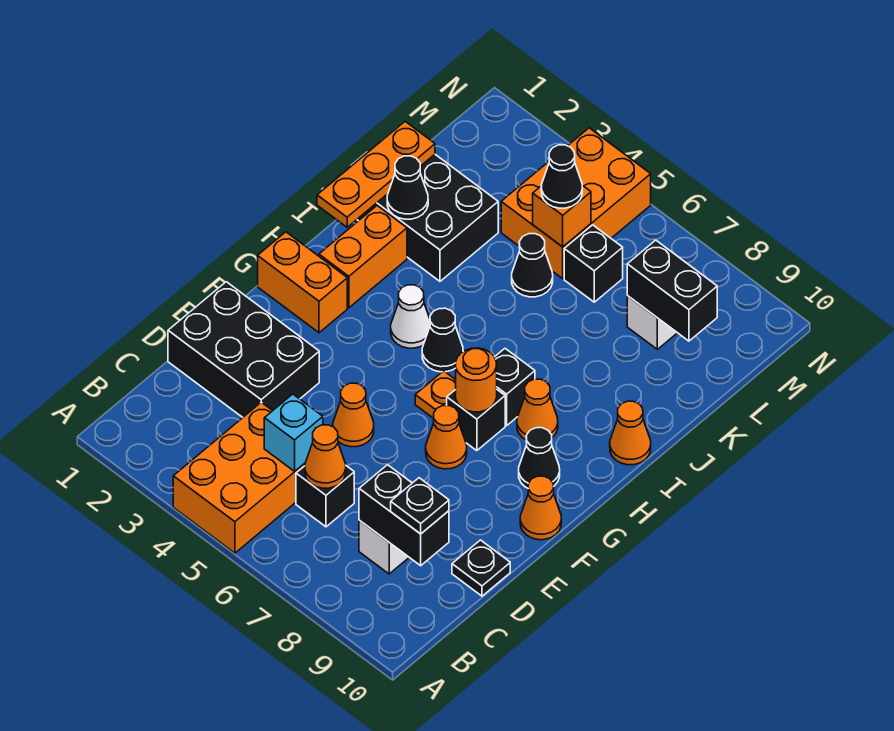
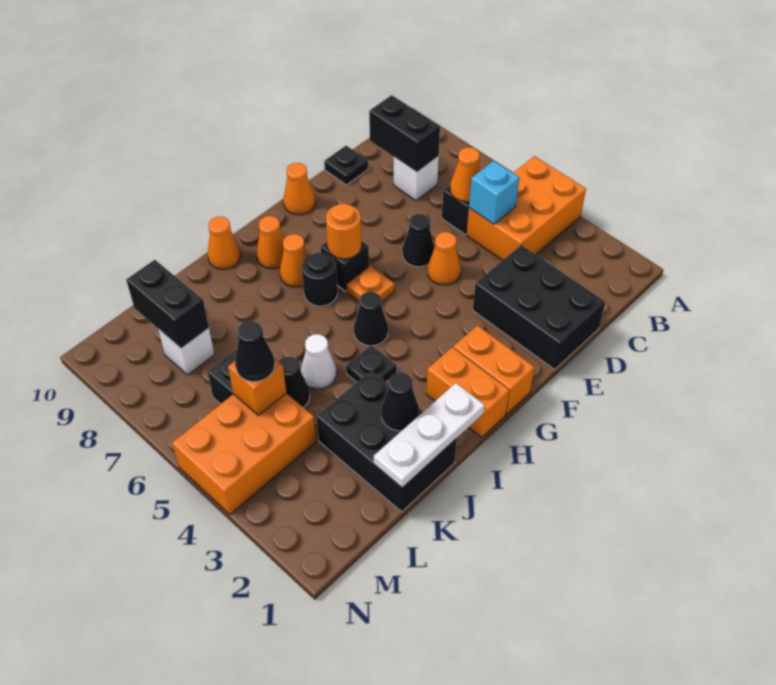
black 1x1 plate [391,478,449,534] -> black 1x1 plate moved to [346,345,397,382]
orange 1x1 cone [426,406,467,469] -> orange 1x1 cone moved to [256,216,284,269]
black 1x1 cone [519,428,560,488] -> black 1x1 cone moved to [402,214,435,267]
orange 1x2 brick [319,206,407,308] -> orange 1x2 brick turned to [426,347,509,437]
white 1x1 cone [391,285,430,348] -> white 1x1 cone moved to [301,334,337,389]
black 1x1 brick [495,349,535,426] -> black 1x1 round brick [302,253,337,306]
orange 1x3 plate [317,122,435,227] -> white 1x3 plate [374,383,485,488]

